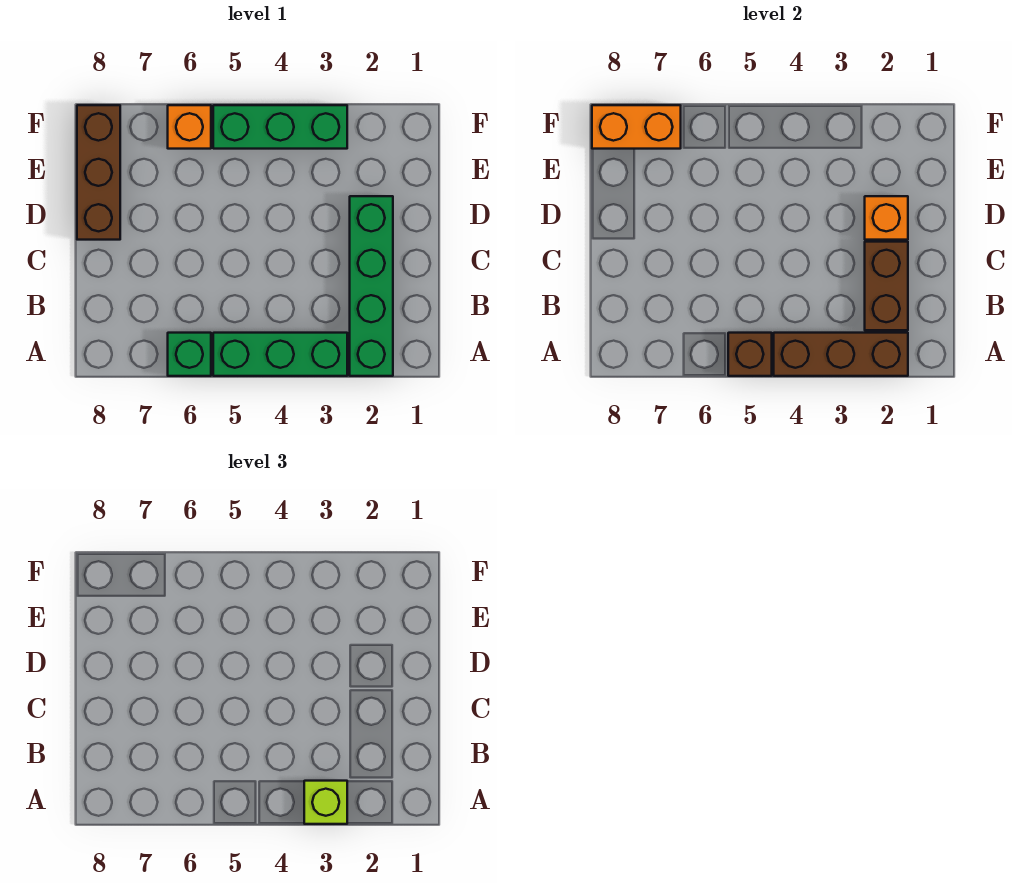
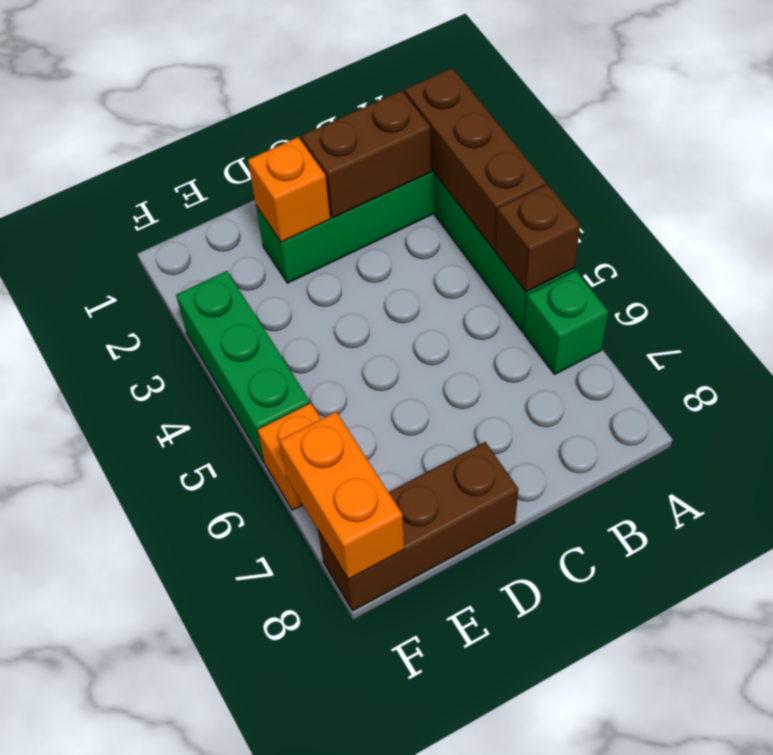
lime 1x1 brick [304,781,347,824] -> none

